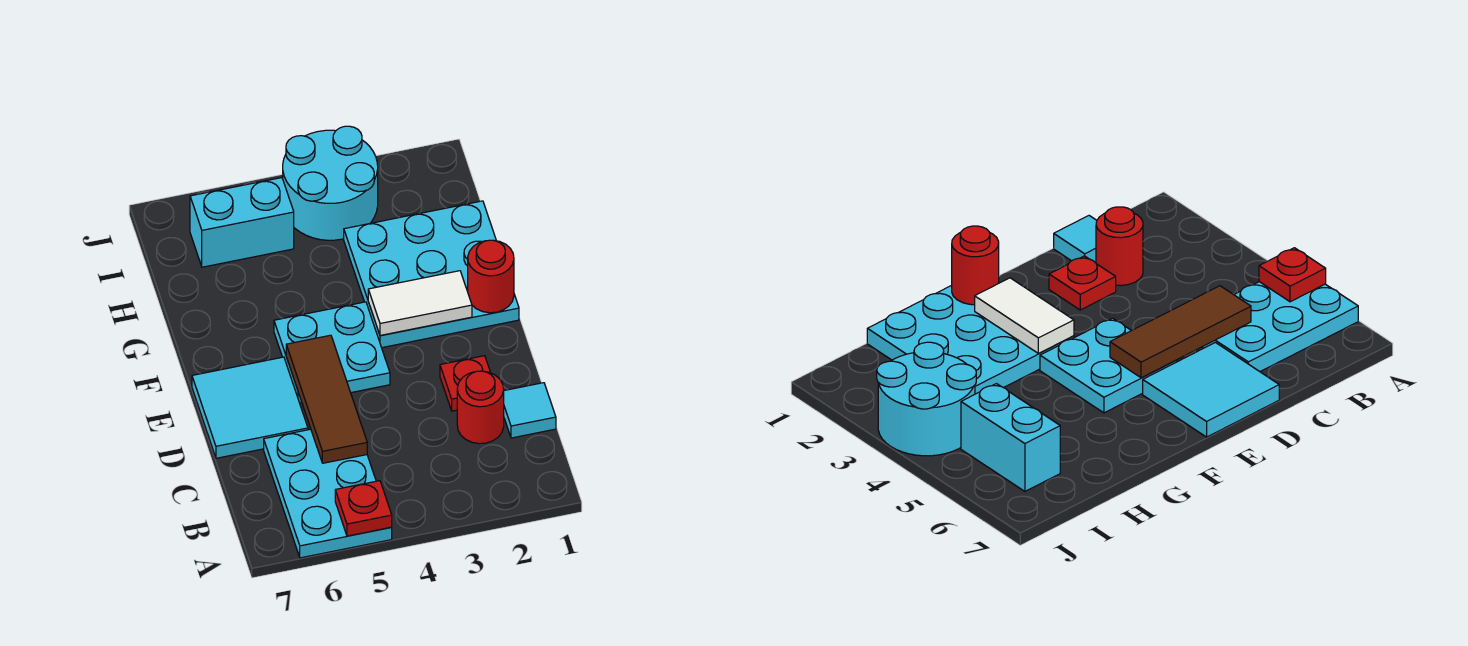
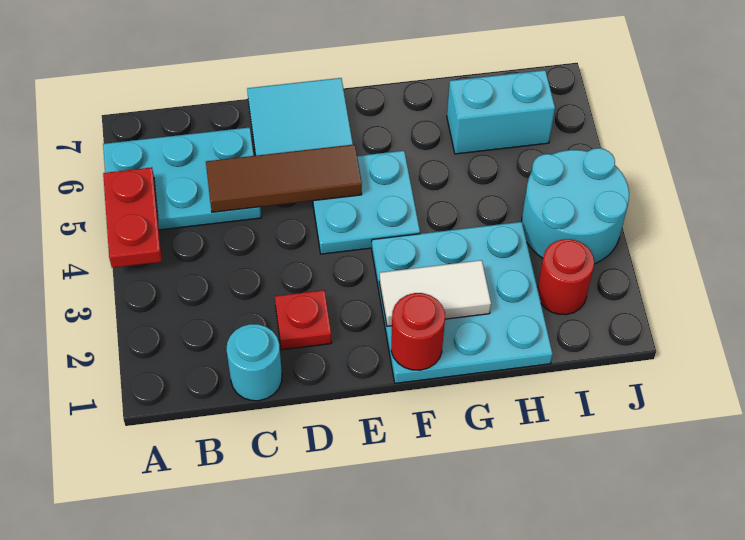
red 1x1 plate [335,481,392,536] -> red 1x2 plate [103,167,162,268]
cyan 1x1 tile [504,383,556,438] -> cyan 1x1 round brick [227,324,282,401]
red 1x1 round brick [457,371,504,444] -> red 1x1 round brick moved to [537,239,594,315]
white 1x2 tile [368,271,472,335] -> white 1x2 tile turned to [379,260,491,326]
cyan 1x2 brick [190,178,294,267] -> cyan 1x2 brick turned to [447,70,555,154]

